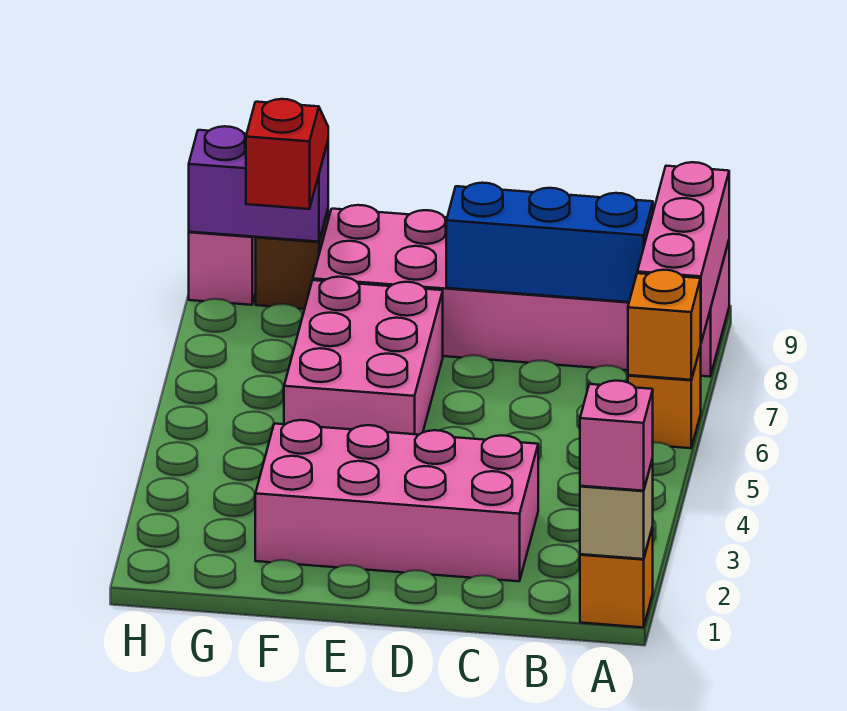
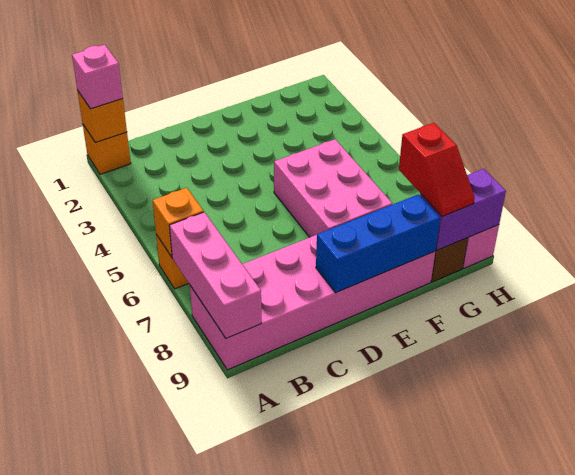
tan 1x1 brick [580,459,653,559] -> orange 1x1 brick [77,90,127,143]
blue 1x3 brick [446,183,653,302] -> blue 1x3 brick moved to [316,194,440,293]
pink 2x4 brick [255,420,538,581] -> none

